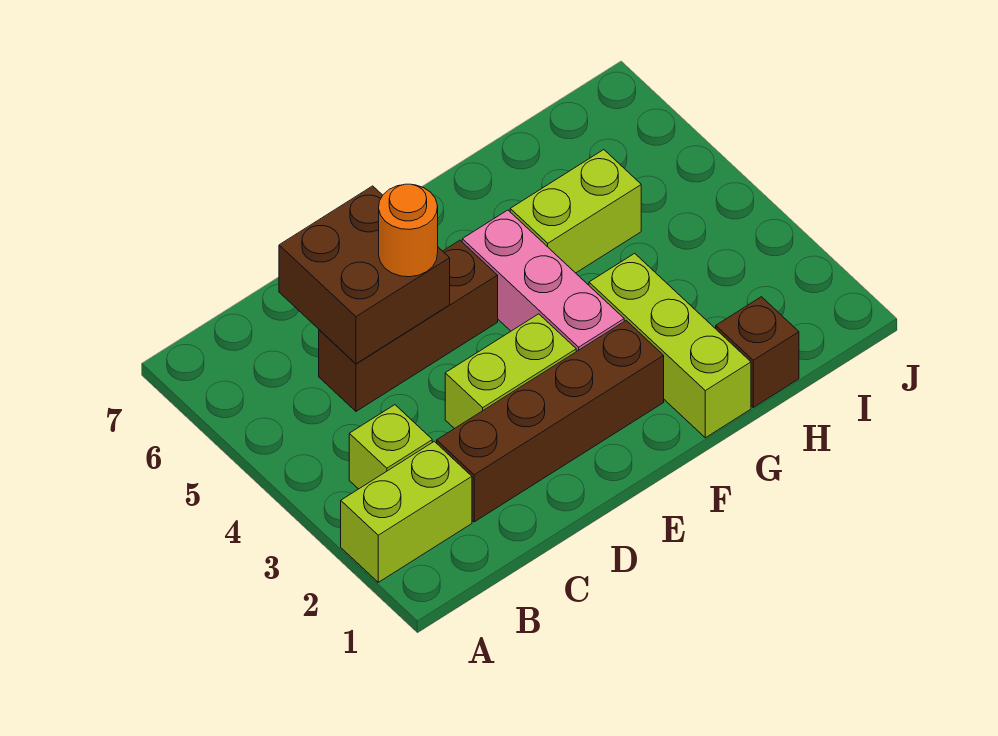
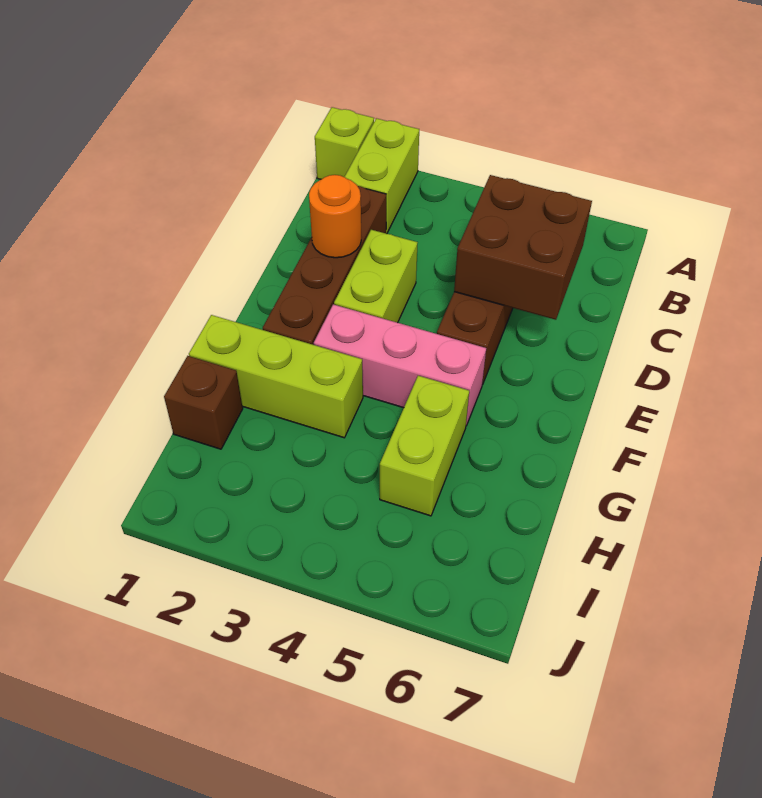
lime 1x1 brick [349,405,432,489] -> lime 1x1 brick moved to [315,107,374,179]
orange 1x1 round brick [379,184,438,277] -> orange 1x1 round brick moved to [309,175,361,258]

